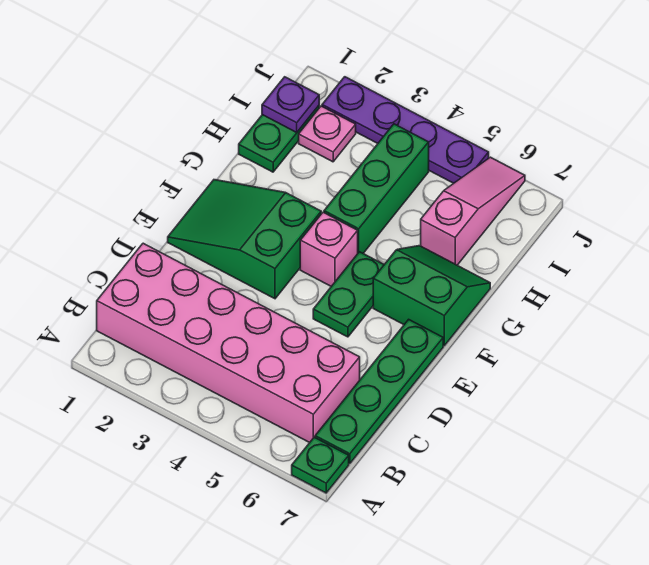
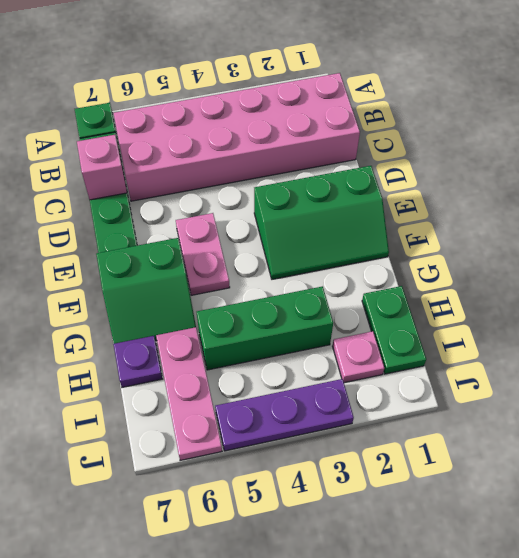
green 2x3 slope [168,180,321,299] -> green 2x3 slope turned to [254,166,389,279]
green 1x2 plate [313,252,384,337] -> pink 1x2 plate [176,213,230,295]
pink 1x1 brick [300,212,358,286] -> pink 1x1 brick moved to [77,135,127,200]
green 1x3 brick [324,124,429,253] -> green 1x3 brick turned to [197,286,333,370]
pink 1x3 slope [421,157,525,265] -> pink 1x3 plate [156,327,222,461]
purple 1x1 plate [262,77,319,132] -> purple 1x1 plate moved to [114,336,162,387]
purple 1x4 plate [322,77,489,183] -> purple 1x3 plate [215,379,354,451]

